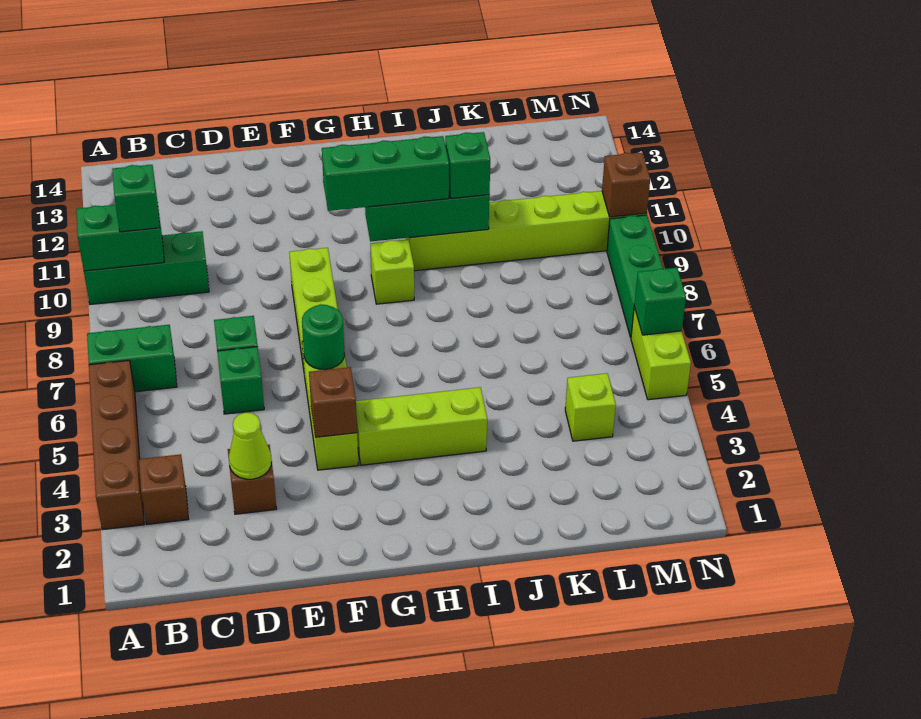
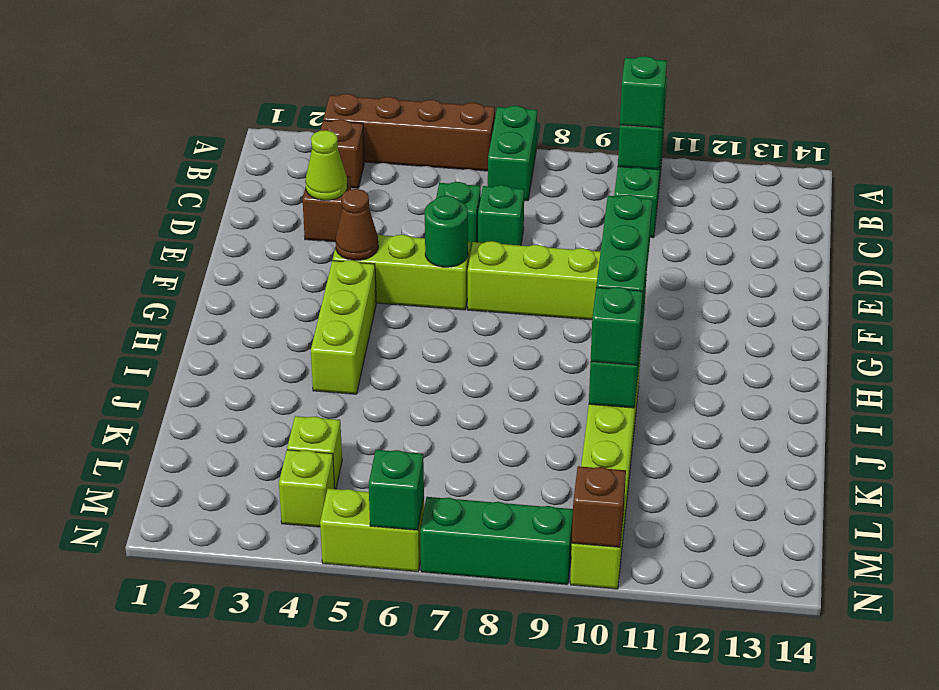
brown 1x1 brick [309,367,357,437] -> brown 1x1 cone [336,189,378,260]
lime 1x1 brick [370,239,414,304] -> lime 1x1 brick moved to [279,450,335,527]

